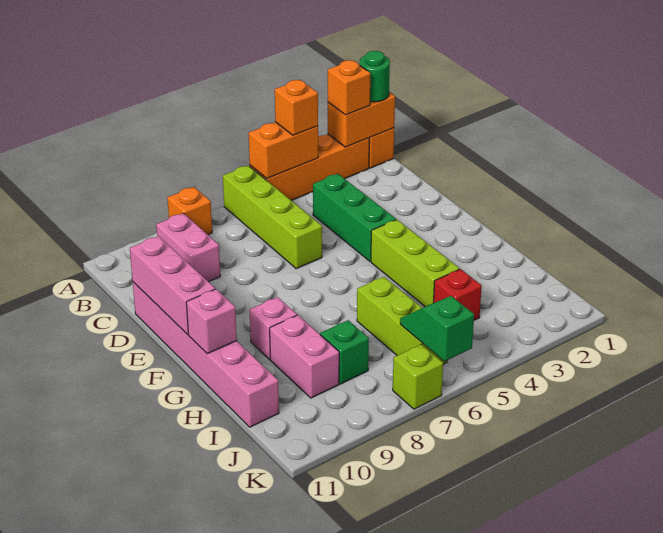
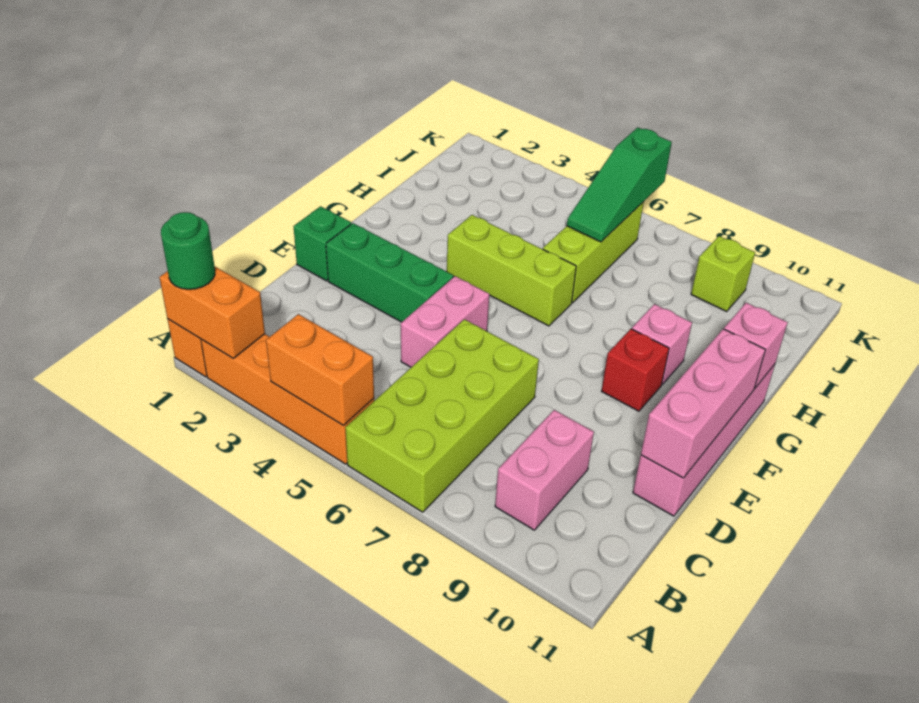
orange 1x1 brick [328,60,370,115] -> none
orange 1x1 brick [275,80,318,135] -> none
lime 1x4 brick [223,165,322,269] -> lime 2x4 brick [345,319,539,512]
orange 1x1 brick [167,187,212,235] -> none
green 1x3 brick [313,174,396,261] -> green 1x3 brick turned to [326,223,453,322]
pink 1x6 brick [133,282,279,427] -> pink 1x4 brick [633,364,775,516]
lime 1x3 brick [371,220,459,306] -> lime 1x3 brick turned to [447,215,576,326]
pink 1x2 brick [270,315,339,398] -> pink 1x2 brick moved to [401,276,489,367]
red 1x1 brick [434,269,482,320] -> red 1x1 brick moved to [602,329,669,411]
green 1x1 brick [320,320,369,384] -> green 1x1 brick moved to [293,206,351,281]
green 1x2 slope [400,296,474,361] -> green 1x3 slope [567,127,672,242]
lime 1x1 brick [393,344,443,409] -> lime 1x1 brick moved to [691,236,755,311]

